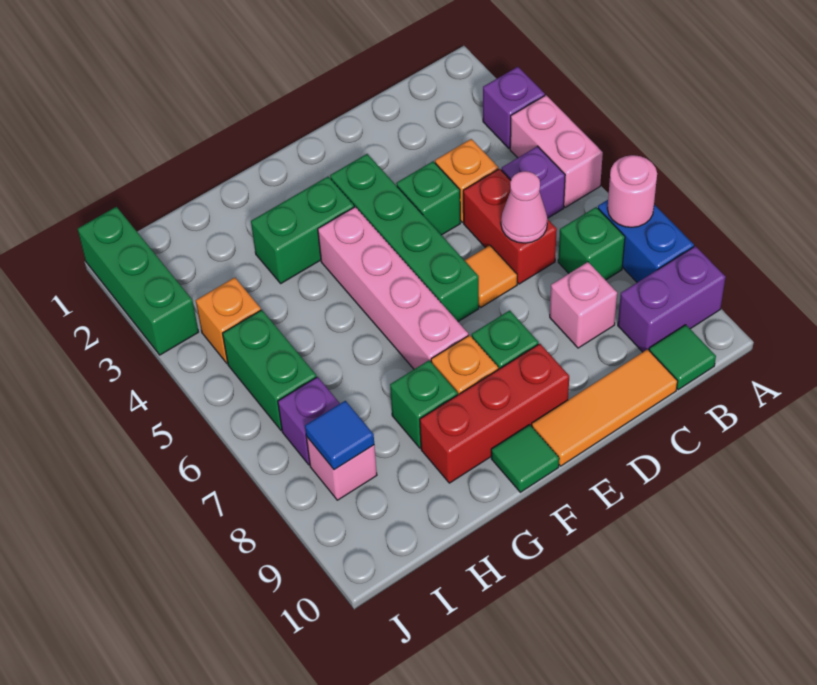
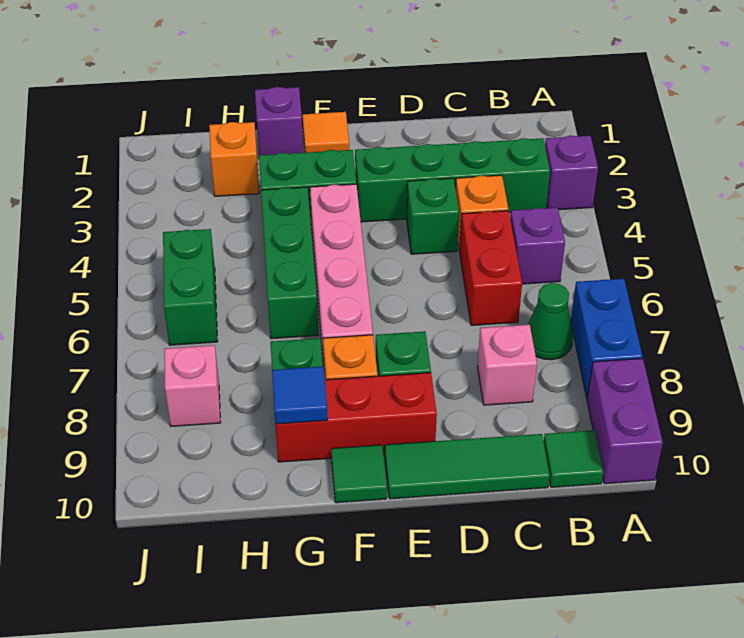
pink 1x2 brick [510,95,603,207] -> none
pink 1x1 round brick [608,155,657,228] -> none
purple 1x2 brick [618,246,725,352] -> purple 1x2 brick turned to [587,358,663,484]
green 1x1 brick [558,207,625,280] -> green 1x1 cone [528,283,573,360]
pink 1x1 cone [501,171,548,243] -> none
orange 1x3 tile [532,349,678,466] -> green 1x3 tile [385,434,550,499]
orange 1x1 tile [464,245,517,307] -> orange 1x1 tile moved to [303,112,349,153]
green 1x4 brick [330,154,479,322] -> green 1x4 brick turned to [355,138,550,222]
orange 1x1 brick [196,278,261,363] -> orange 1x1 brick moved to [209,122,259,196]
purple 1x1 brick [278,377,340,465] -> purple 1x1 brick moved to [255,87,303,155]
blue 1x1 tile [305,401,374,470] -> blue 1x1 tile moved to [272,366,328,424]
green 1x3 brick [78,207,198,355] -> green 1x3 brick moved to [261,187,318,339]

